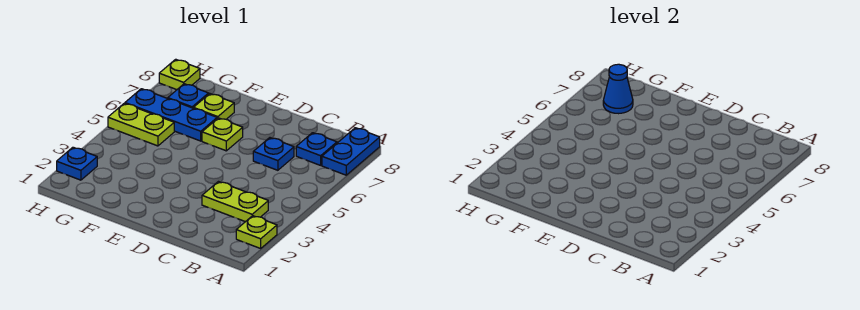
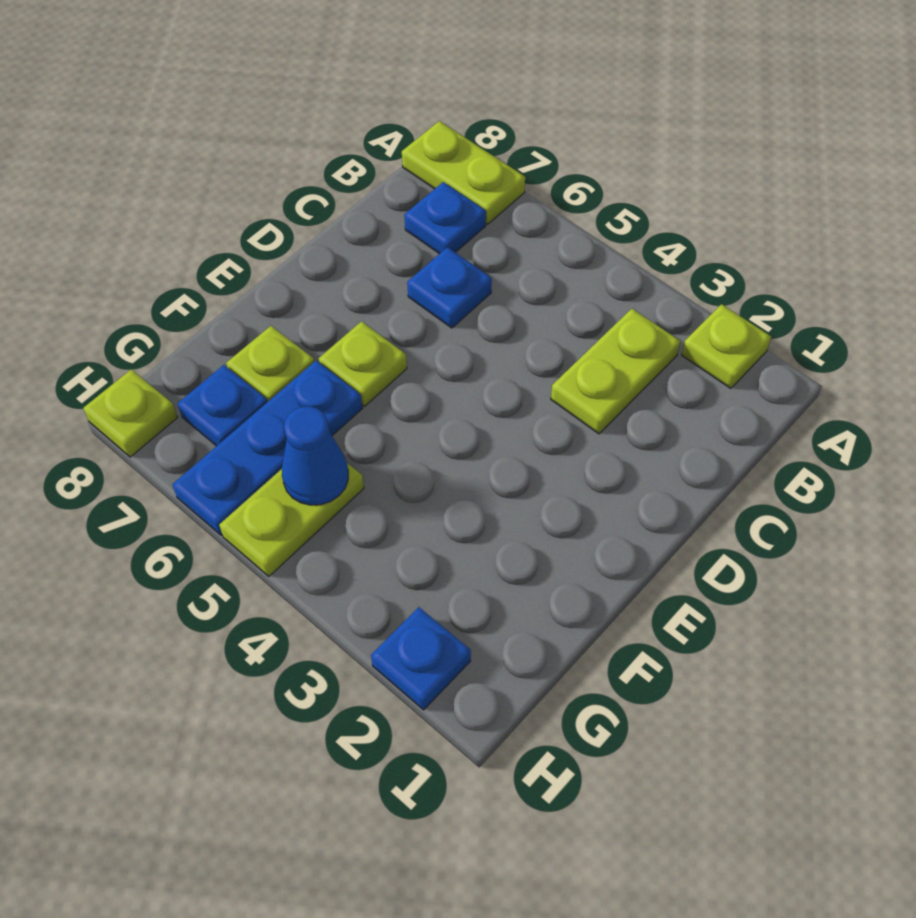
blue 1x2 plate [322,128,380,175] -> lime 1x2 plate [402,121,525,224]
blue 1x1 cone [603,64,633,114] -> blue 1x1 cone moved to [282,406,348,505]

